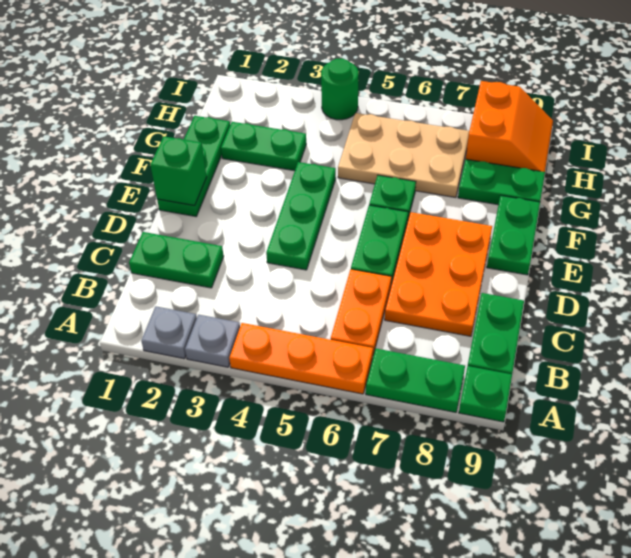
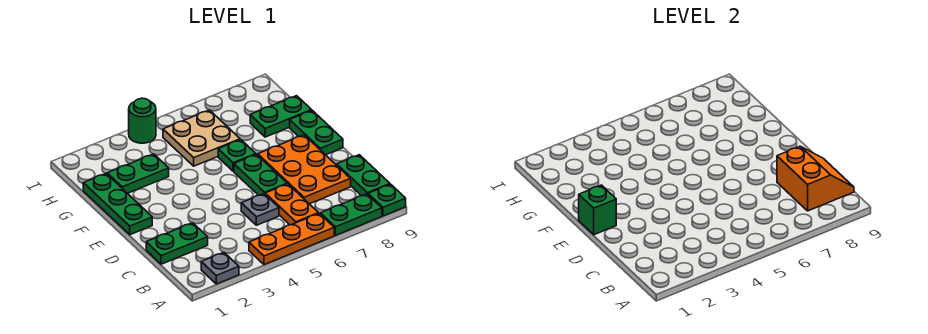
grey 1x1 plate [185,315,240,367] -> grey 1x1 plate moved to [241,194,279,225]
green 1x3 plate [266,162,336,270] -> none
tan 2x3 plate [338,113,469,198] -> tan 2x2 plate [163,110,240,166]
orange 2x2 slope [466,81,553,172] -> orange 2x2 slope moved to [777,146,854,211]

